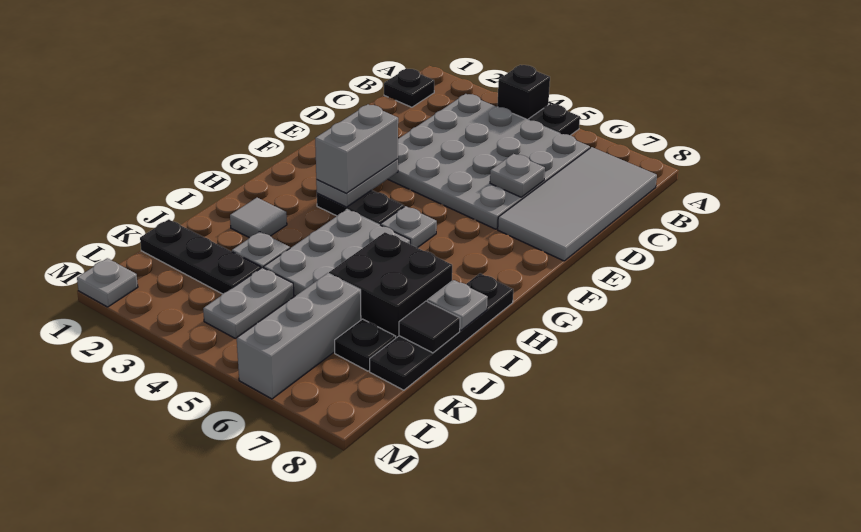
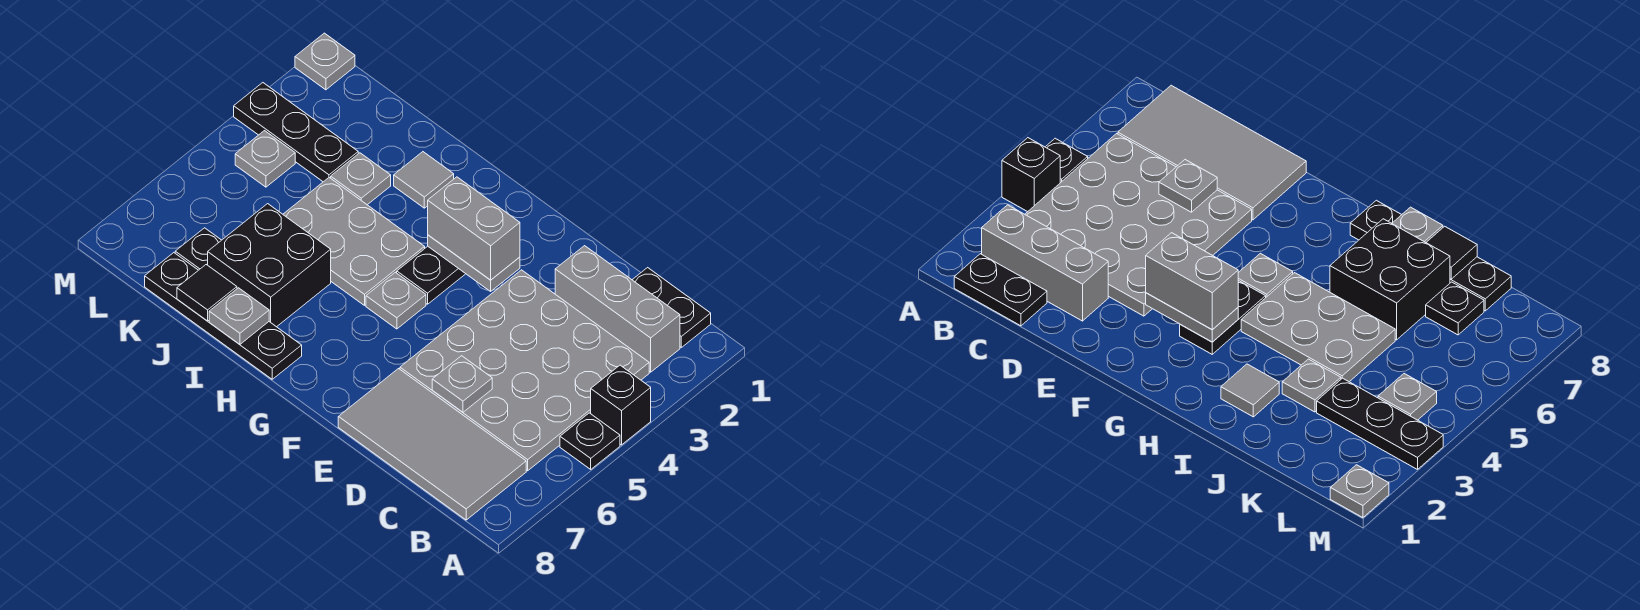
black 1x1 plate [384,69,434,107] -> black 1x2 plate [632,268,711,347]
black 1x3 plate [140,219,261,294] -> black 1x3 plate turned to [234,83,358,182]
grey 1x2 plate [203,268,294,338] -> grey 1x1 plate [235,131,295,187]
grey 1x3 brick [237,273,361,399] -> grey 1x3 brick moved to [555,246,680,372]

